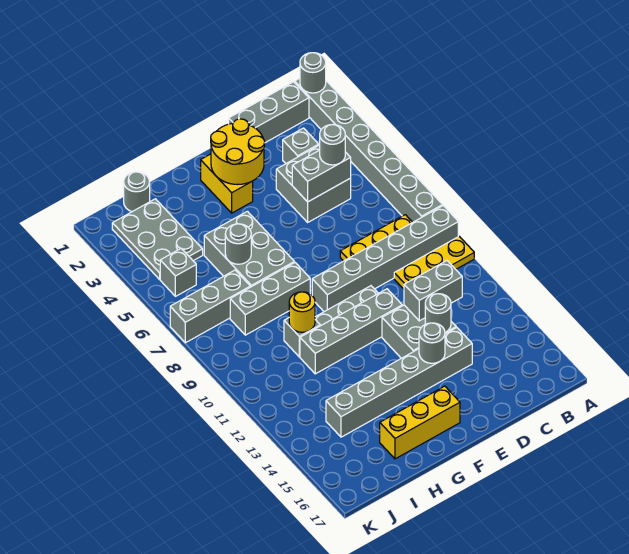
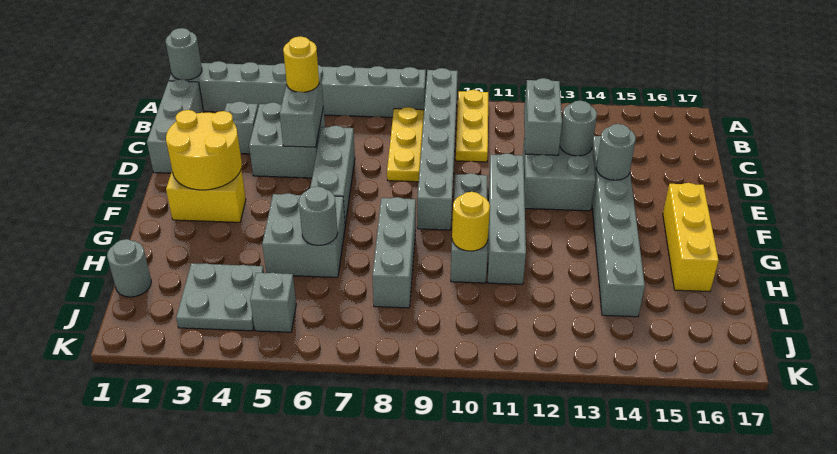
grey 1x1 round brick [320,125,345,165] -> yellow 1x1 round brick [283,36,319,92]
grey 2x3 brick [204,211,294,287] -> grey 2x2 brick [262,193,345,277]
grey 2x3 plate [112,199,203,279] -> grey 2x2 plate [176,263,264,331]
grey 1x3 brick [170,270,250,343] -> grey 1x3 brick moved to [310,126,355,225]

